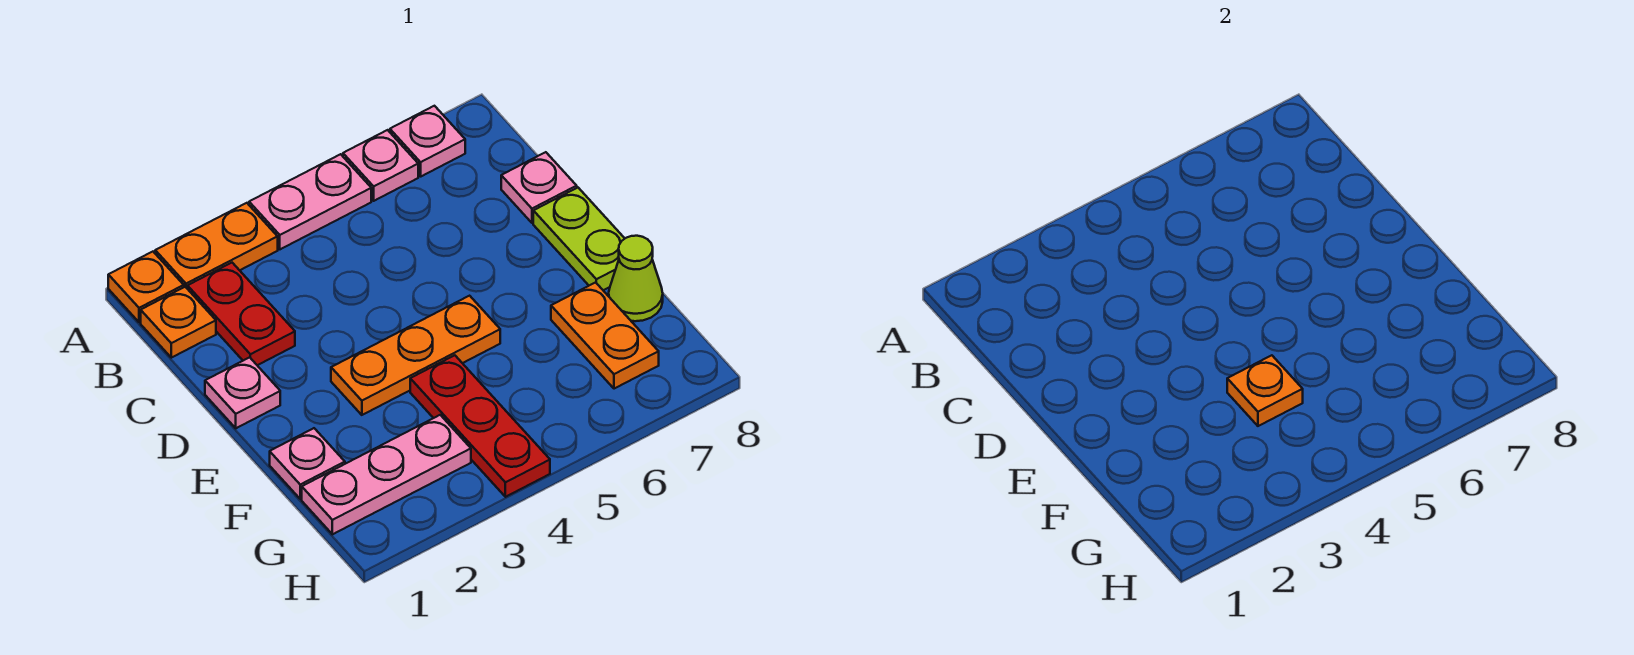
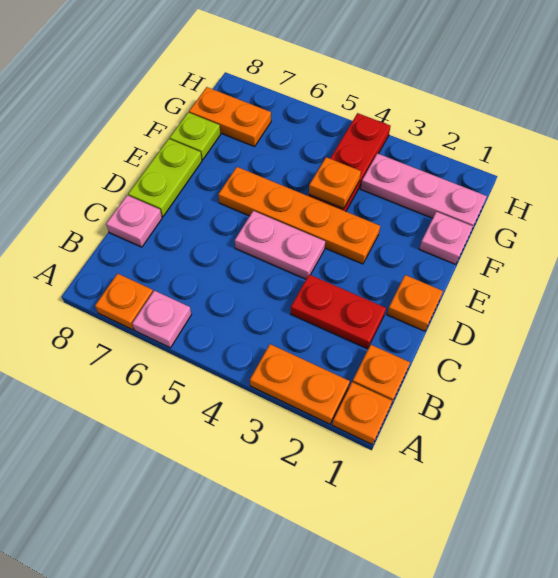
pink 1x2 plate [249,154,371,249] -> pink 1x2 plate moved to [235,211,325,279]
pink 1x1 plate [390,106,465,176] -> orange 1x1 plate [95,274,153,330]
red 1x2 plate [188,263,295,365] -> red 1x2 plate turned to [291,275,386,349]
pink 1x1 plate [205,357,280,428] -> orange 1x1 plate [387,275,443,331]
orange 1x3 plate [331,296,500,415] -> orange 1x4 plate [218,167,380,264]
orange 1x2 plate [551,282,659,389] -> orange 1x2 plate turned to [189,87,271,147]
lime 1x1 cone [609,236,663,321] -> lime 1x1 plate [170,112,221,160]

